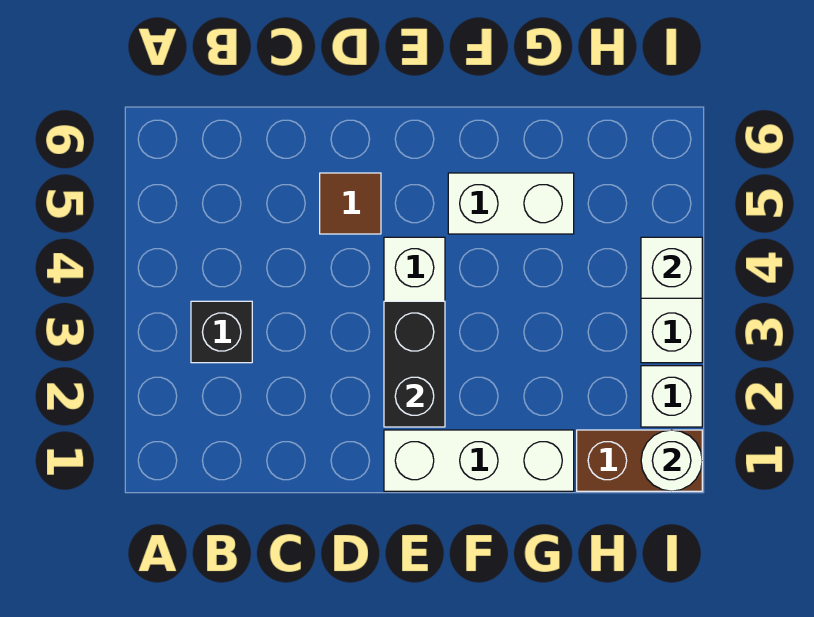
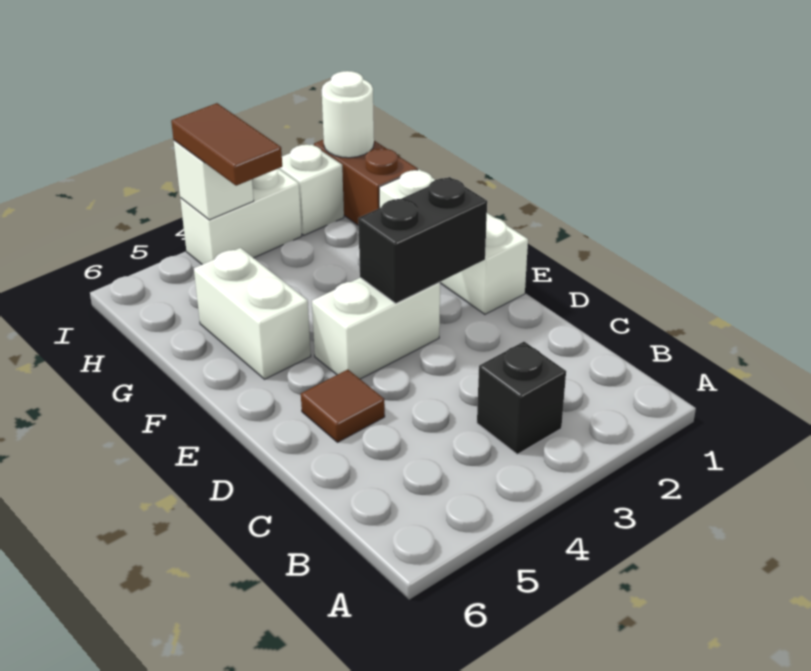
none -> brown 1x2 tile [171,103,282,186]

